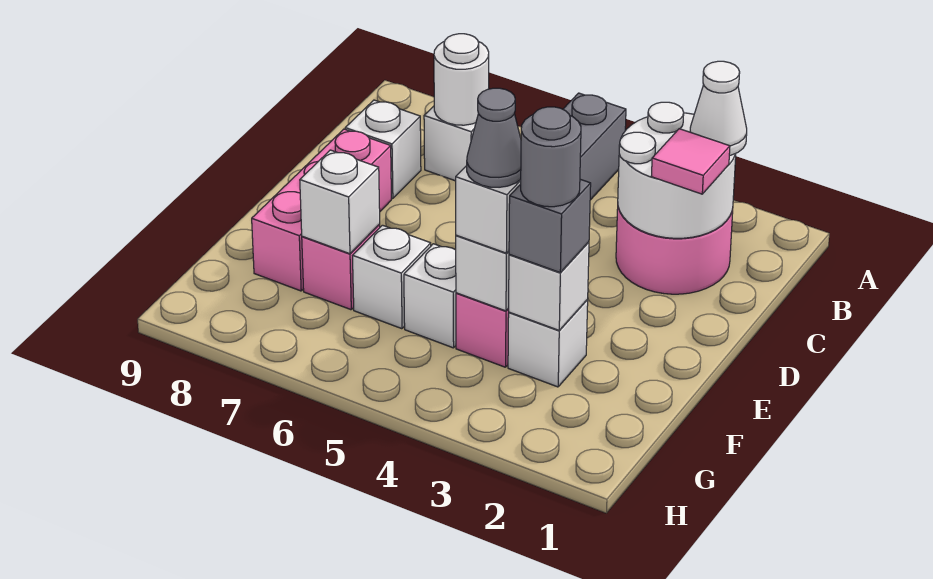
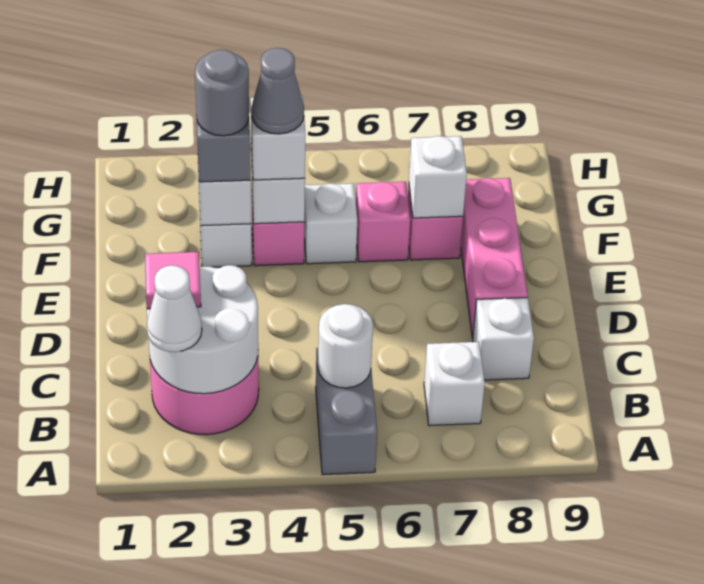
white 1x1 round brick [434,34,489,125] -> white 1x1 round brick moved to [318,304,373,388]
white 1x1 brick [353,225,431,329] -> pink 1x1 brick [356,182,410,262]

